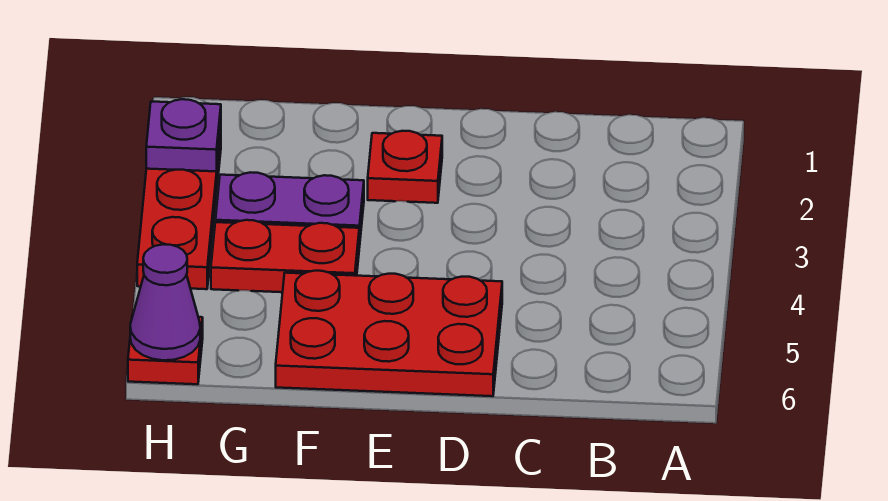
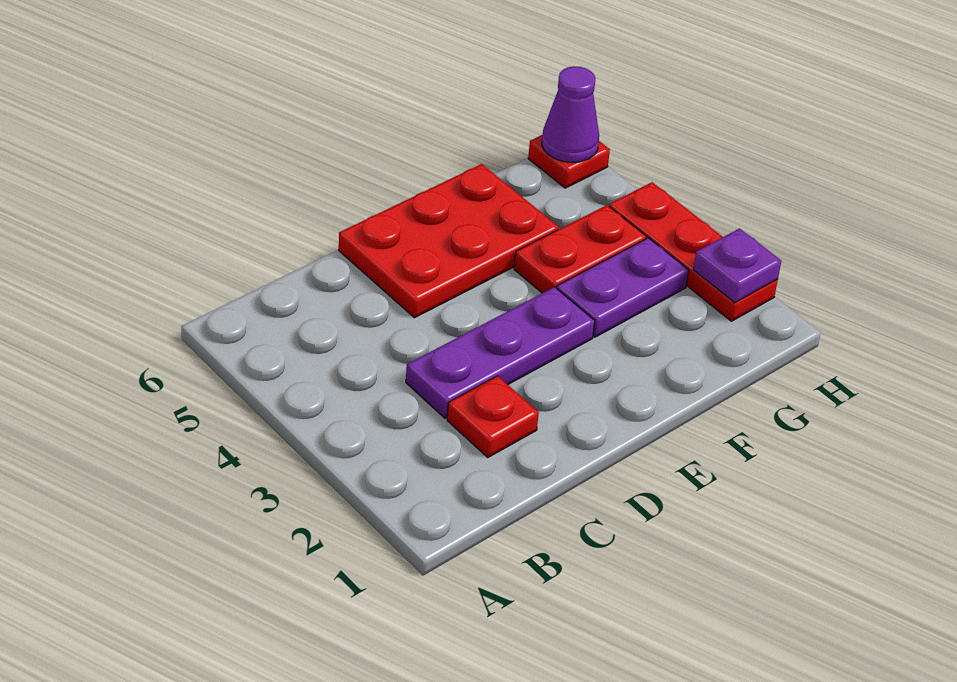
none -> purple 1x3 plate [406,287,595,419]
red 1x1 plate [368,131,442,203] -> red 1x1 plate moved to [447,376,539,458]

